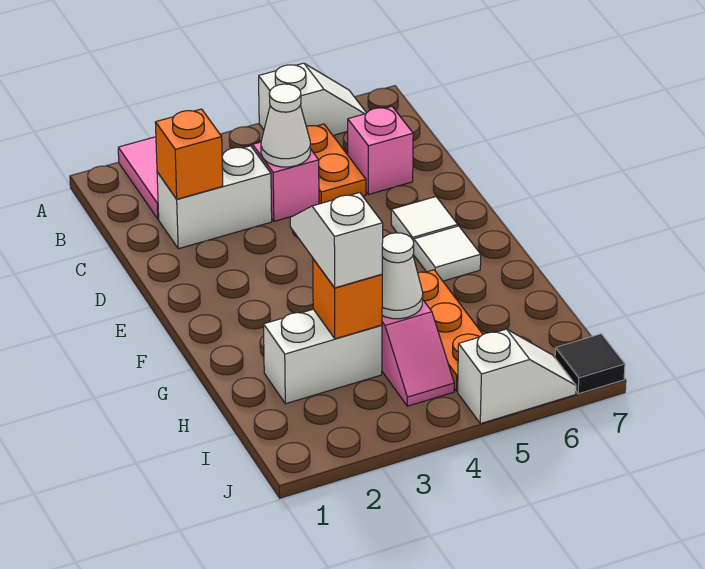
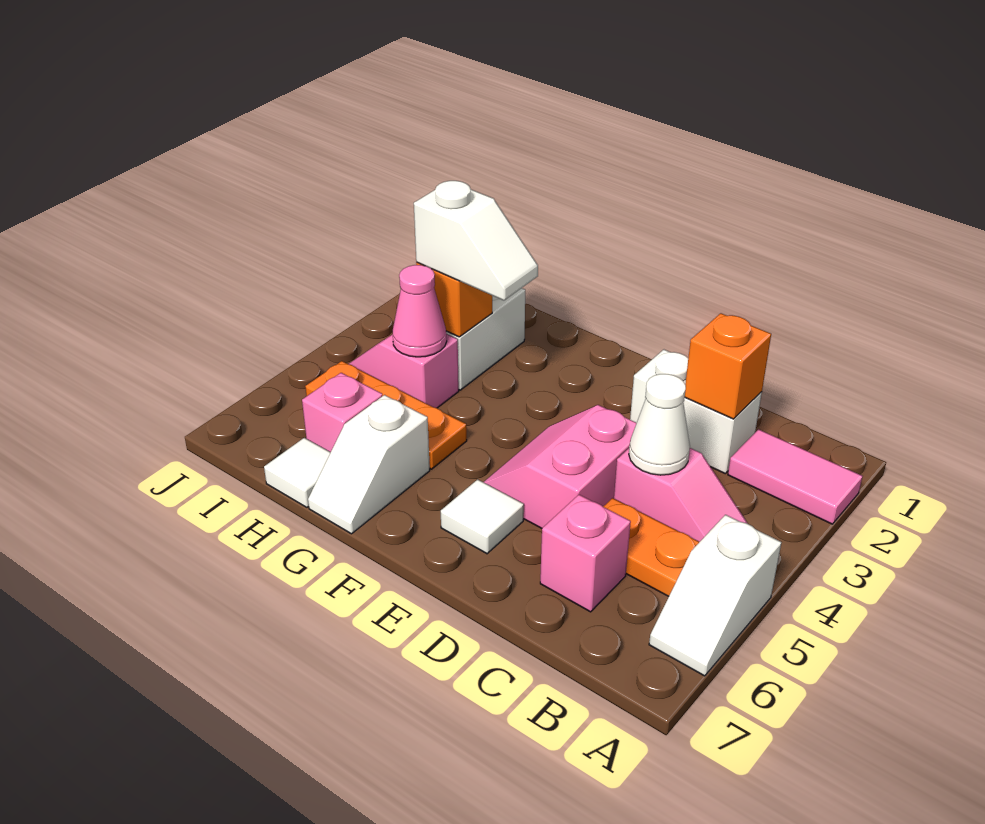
white 1x2 brick [157,146,272,249] -> white 1x2 brick turned to [630,350,762,473]
none -> pink 2x2 slope [484,405,636,528]
white 1x1 tile [414,226,481,281] -> white 1x1 tile moved to [264,438,331,507]
white 1x1 cone [382,233,423,319] -> pink 1x1 cone [392,265,447,357]
none -> pink 1x1 brick [302,373,382,452]
white 1x2 slope [458,329,576,424] -> white 1x2 slope moved to [308,395,430,534]
black 1x1 tile [555,334,625,394] -> none

